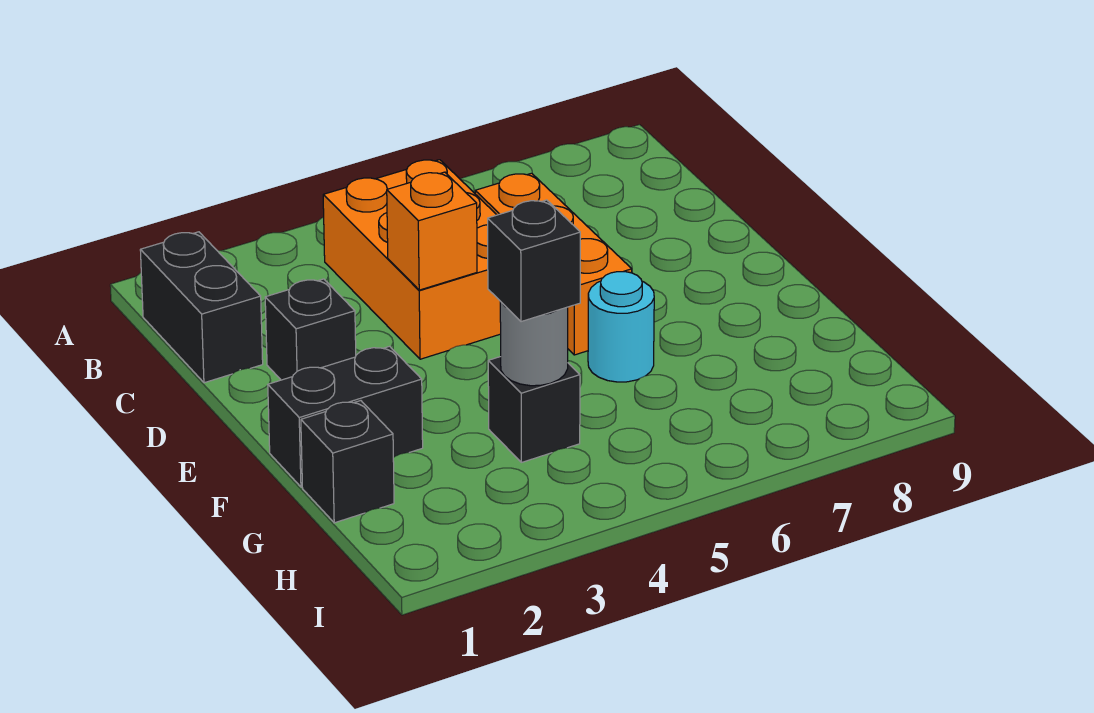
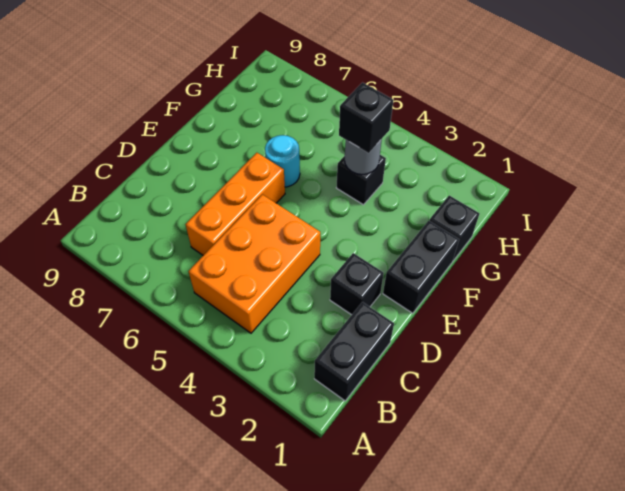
orange 1x1 brick [387,172,477,290] -> none
black 1x2 brick [268,346,423,487] -> black 1x2 brick turned to [383,221,459,313]

